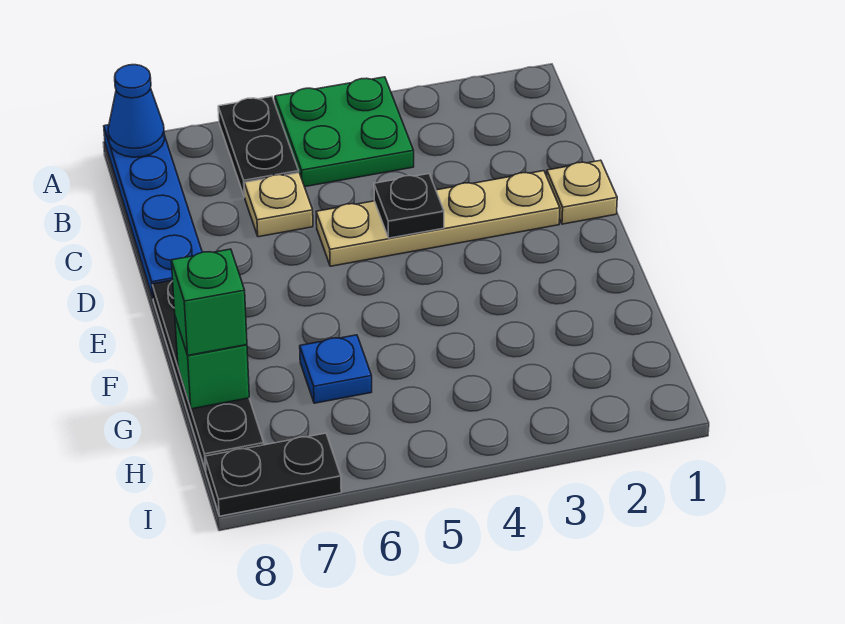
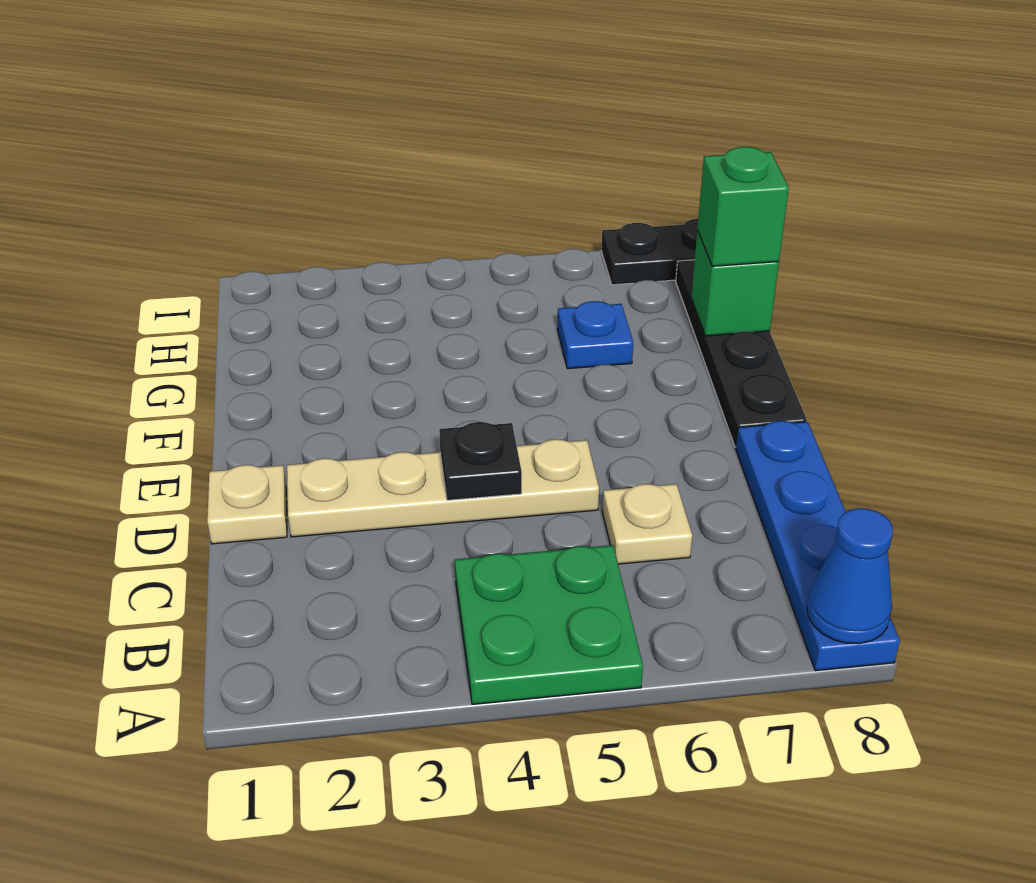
black 1x2 plate [218,97,299,197] -> none

